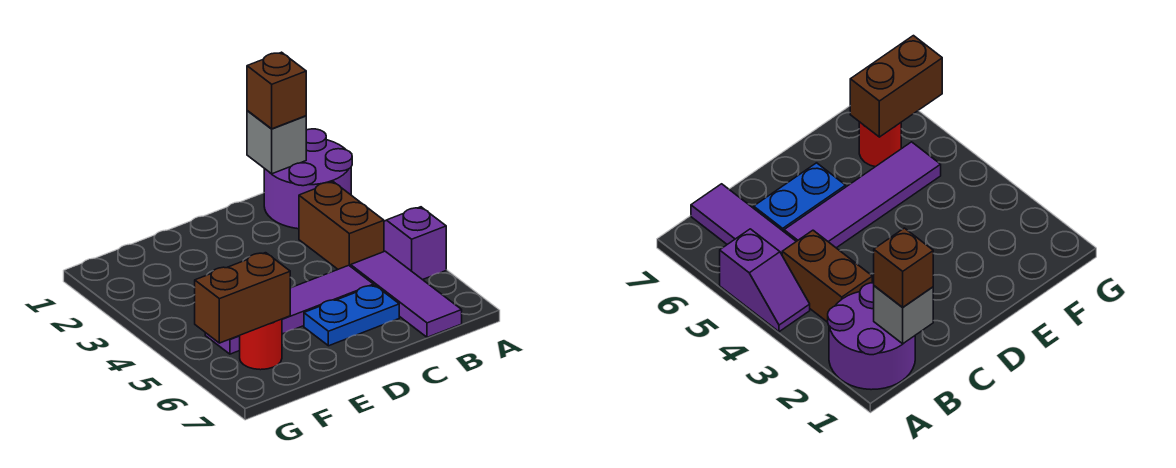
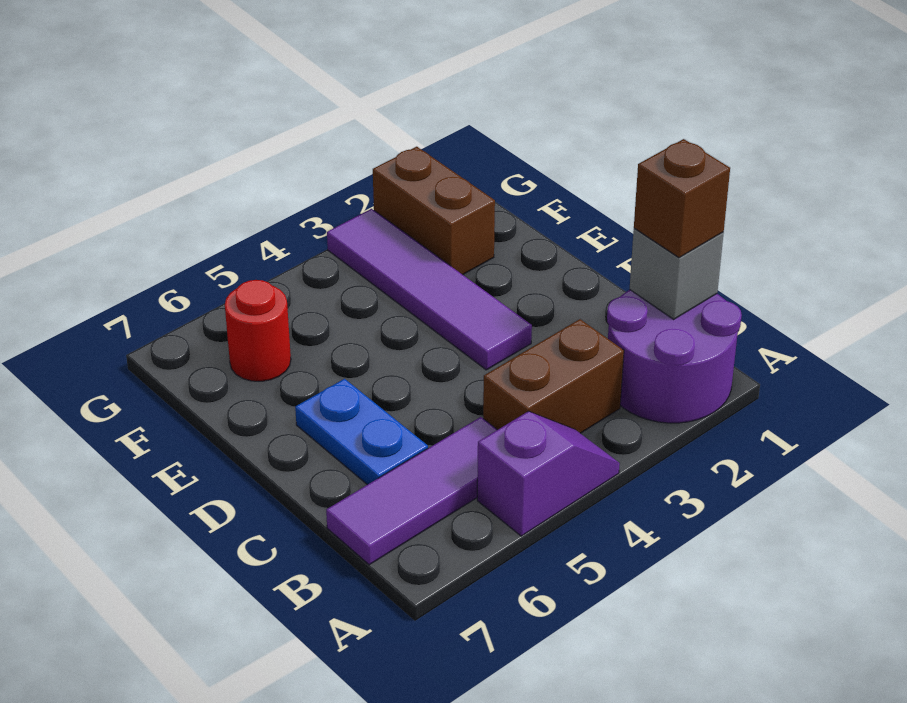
purple 1x4 tile [205,265,374,354] -> purple 1x4 tile moved to [327,209,532,370]
brown 1x2 brick [195,253,290,343] -> brown 1x2 brick moved to [373,147,495,275]

